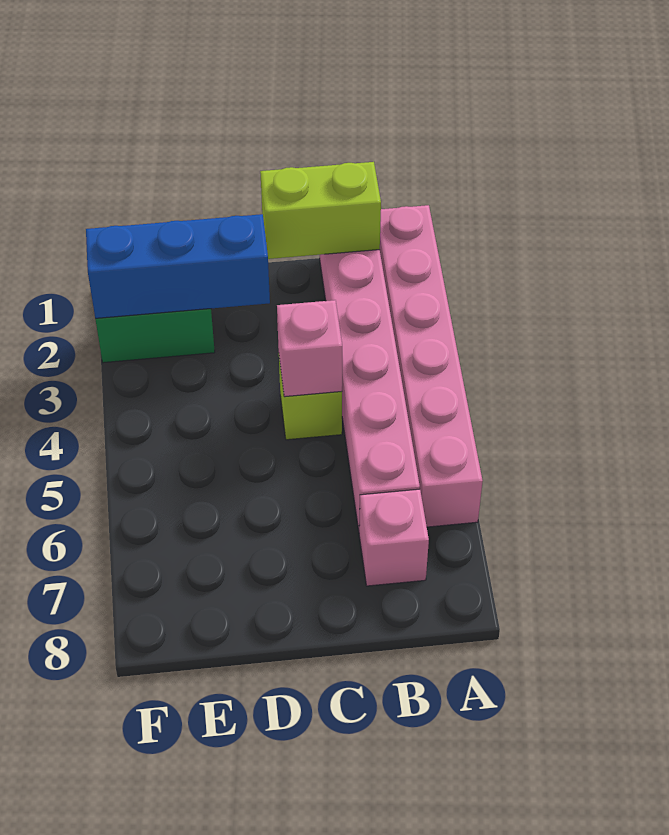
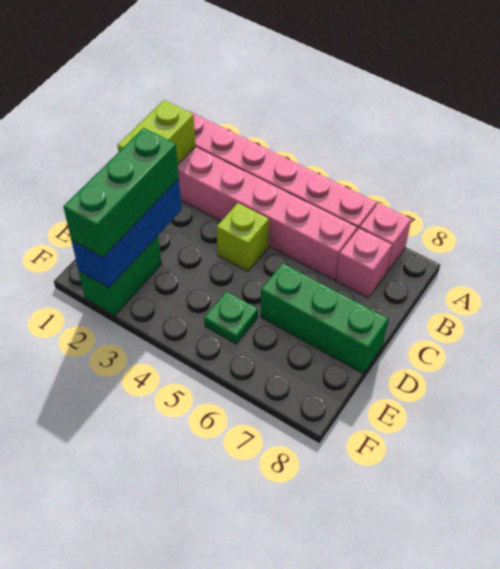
pink 1x1 brick [277,300,342,397] -> pink 1x1 brick moved to [360,203,411,272]
none -> green 1x3 brick [63,128,179,257]
none -> green 1x3 brick [261,263,388,373]
none -> green 1x1 plate [204,291,258,344]

